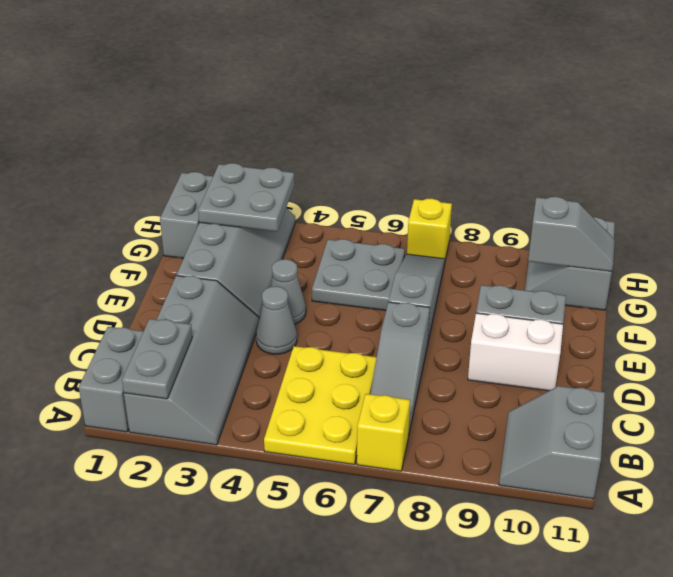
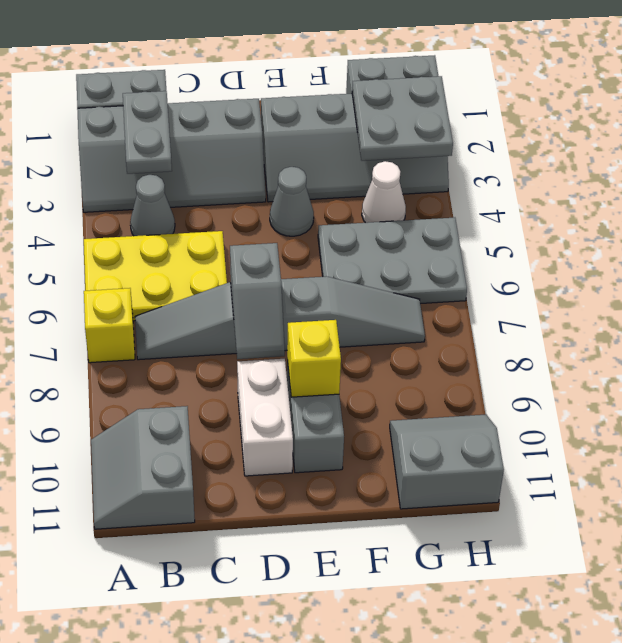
grey 1x2 plate [122,319,192,399] -> grey 1x2 plate turned to [123,91,172,174]
grey 2x2 slope [499,386,605,499] -> grey 2x2 slope turned to [91,406,195,529]
grey 1x1 cone [256,286,297,354] -> grey 1x1 cone moved to [130,175,175,236]
grey 2x2 plate [312,239,405,311] -> grey 2x3 plate [318,218,467,304]
none -> white 1x1 cone [362,161,406,223]
grey 1x2 slope [528,197,615,272] -> grey 1x2 slope moved to [230,243,285,359]
yellow 1x1 brick [407,199,452,264] -> yellow 1x1 brick moved to [287,320,341,397]

